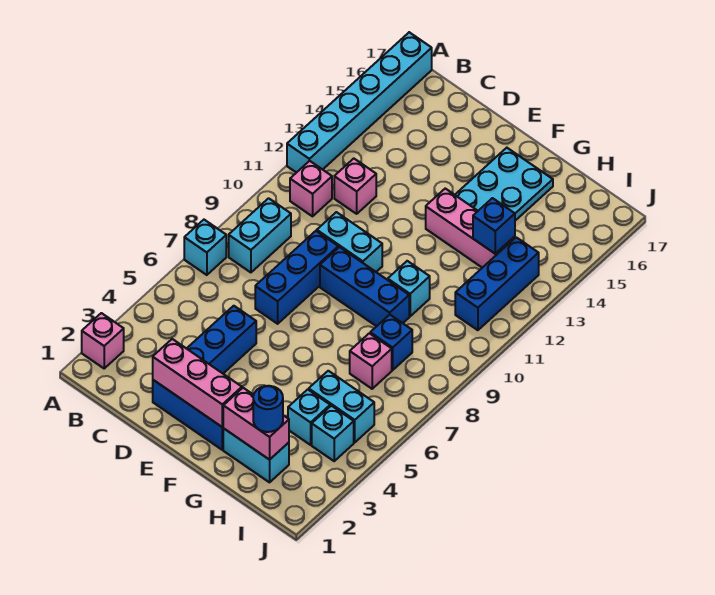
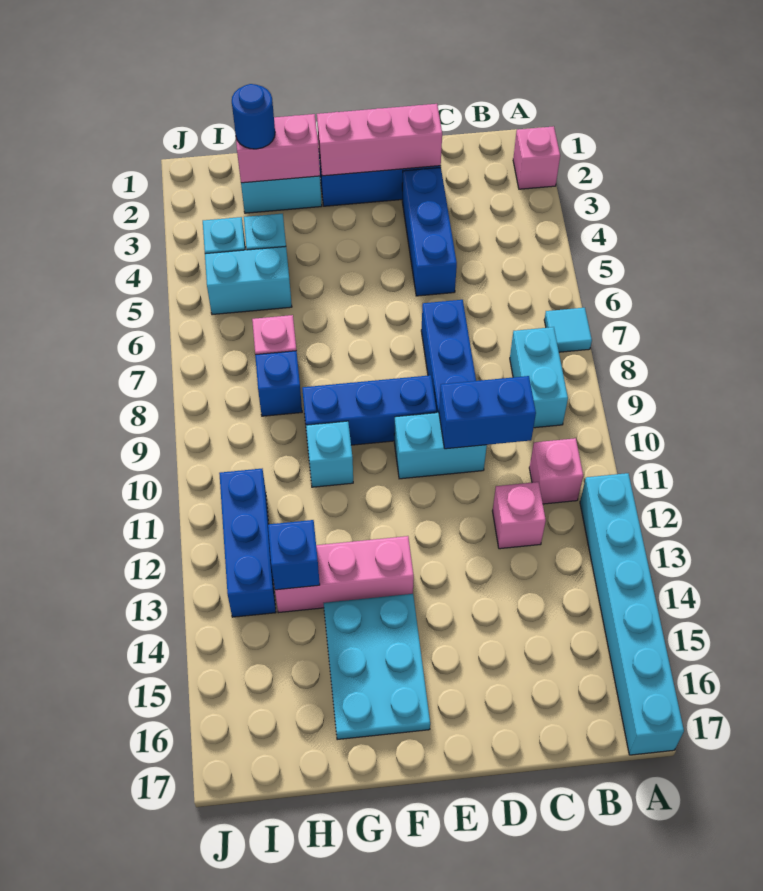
cyan 1x1 brick [184,220,226,275] -> cyan 1x1 tile [544,308,592,352]
none -> blue 1x2 brick [439,376,536,449]

